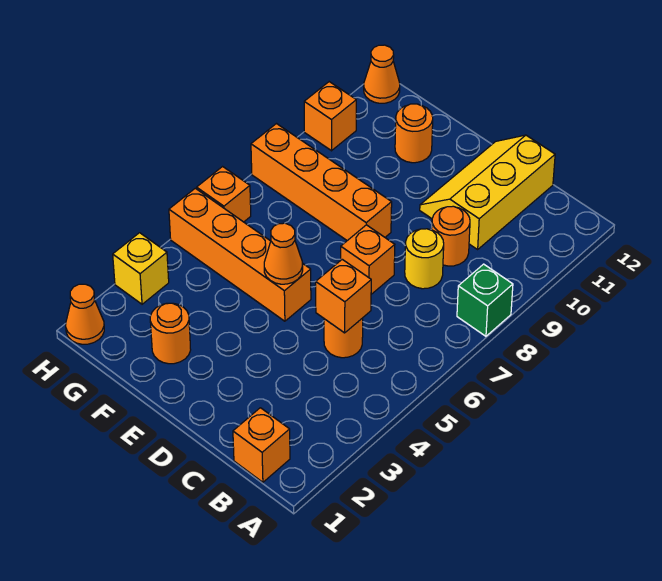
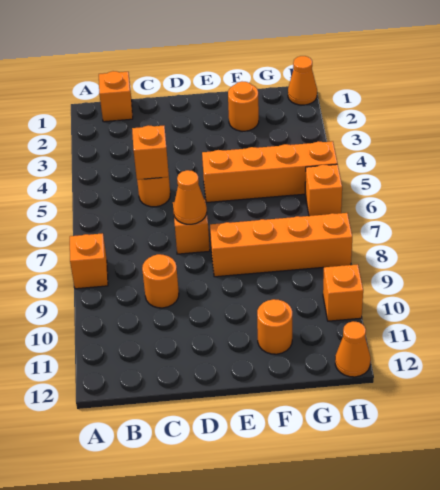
green 1x1 brick [457,264,513,336] -> orange 1x1 brick [70,233,108,289]
yellow 1x1 round brick [405,229,444,289] -> none
yellow 2x3 slope [420,135,555,249] -> none
orange 1x1 cone [264,223,303,284] -> orange 1x1 cone moved to [173,170,207,224]
yellow 1x1 brick [113,233,169,304] -> none

